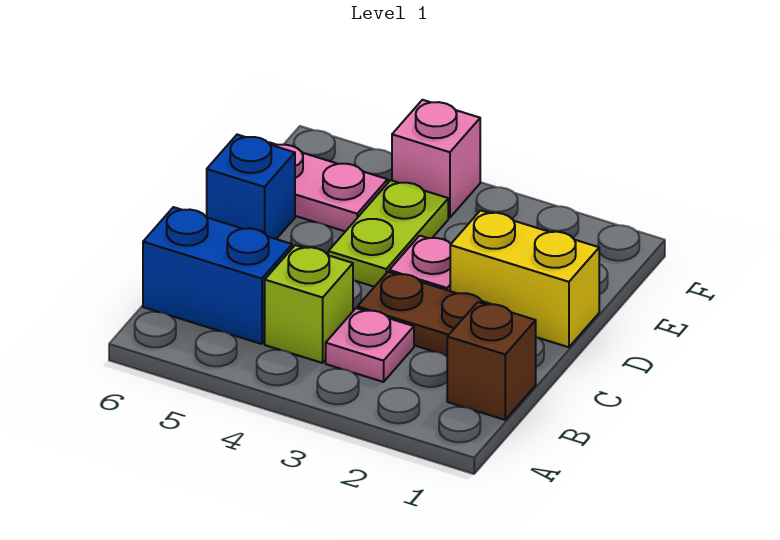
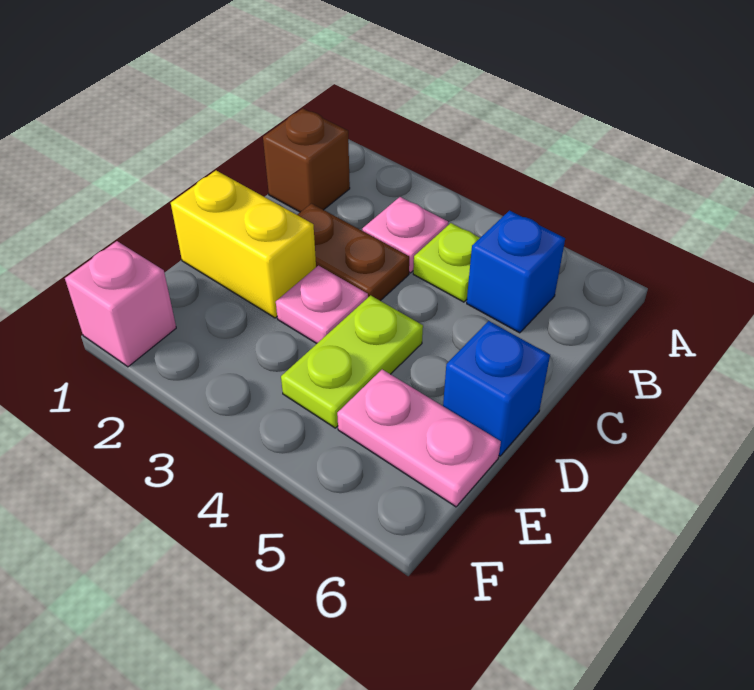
lime 1x1 brick [265,245,353,363] -> lime 1x1 plate [413,223,480,302]
blue 1x2 brick [143,207,292,344] -> blue 1x1 brick [467,211,565,333]
pink 1x1 brick [392,100,480,218] -> pink 1x1 brick moved to [65,241,176,367]

